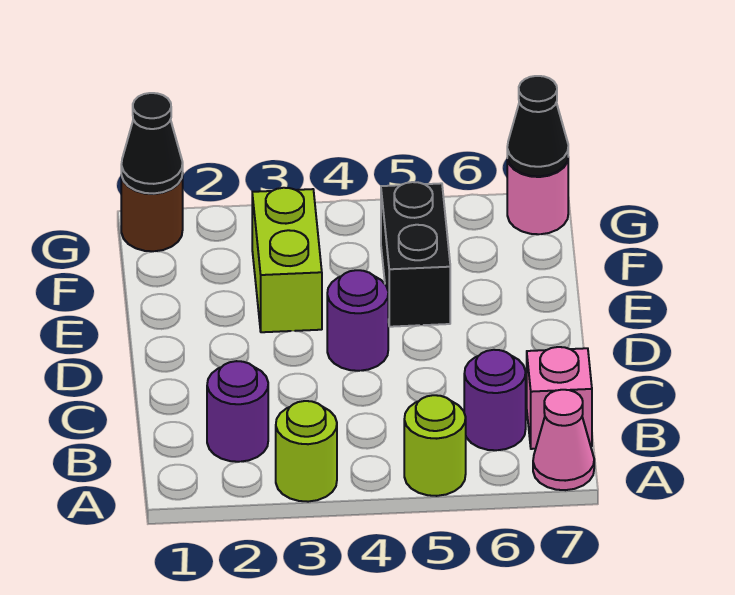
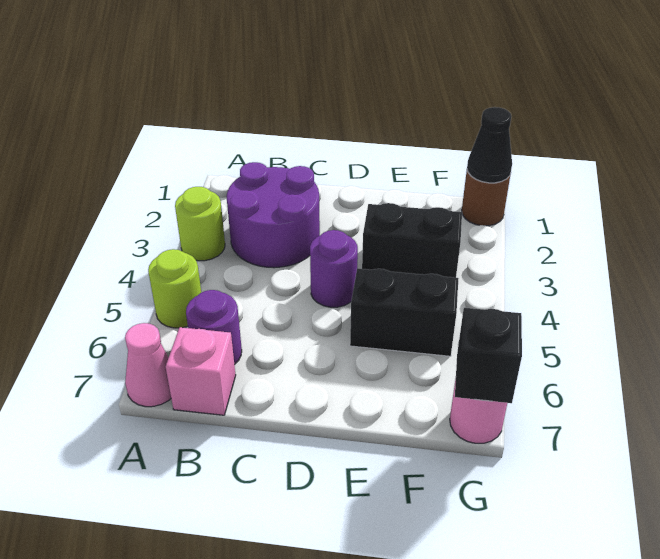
purple 1x1 round brick [207,361,268,462] -> purple 2x2 round brick [227,162,320,268]
lime 1x2 brick [252,188,322,332] -> black 1x2 brick [362,203,462,278]
black 1x1 cone [507,76,568,176] -> black 1x1 brick [455,308,522,403]

